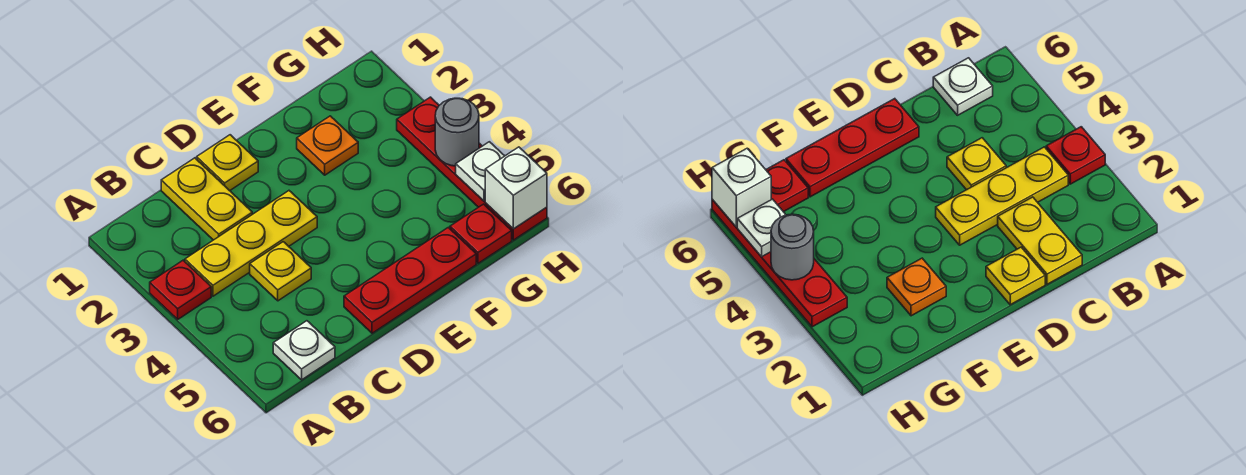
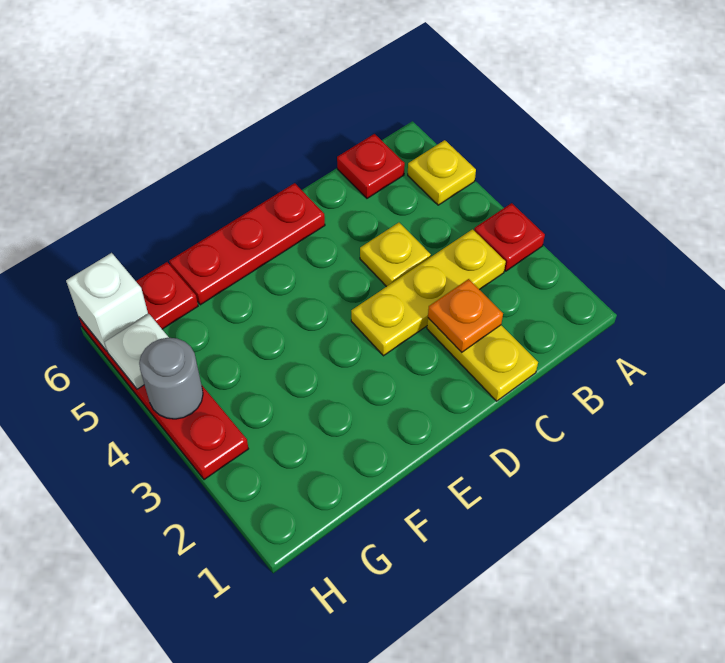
white 1x1 plate [273,321,335,380] -> red 1x1 plate [337,134,405,198]
yellow 1x1 plate [197,135,258,191] -> yellow 1x1 plate moved to [408,140,476,205]
orange 1x1 plate [297,116,358,175] -> orange 1x1 plate moved to [428,279,503,352]

